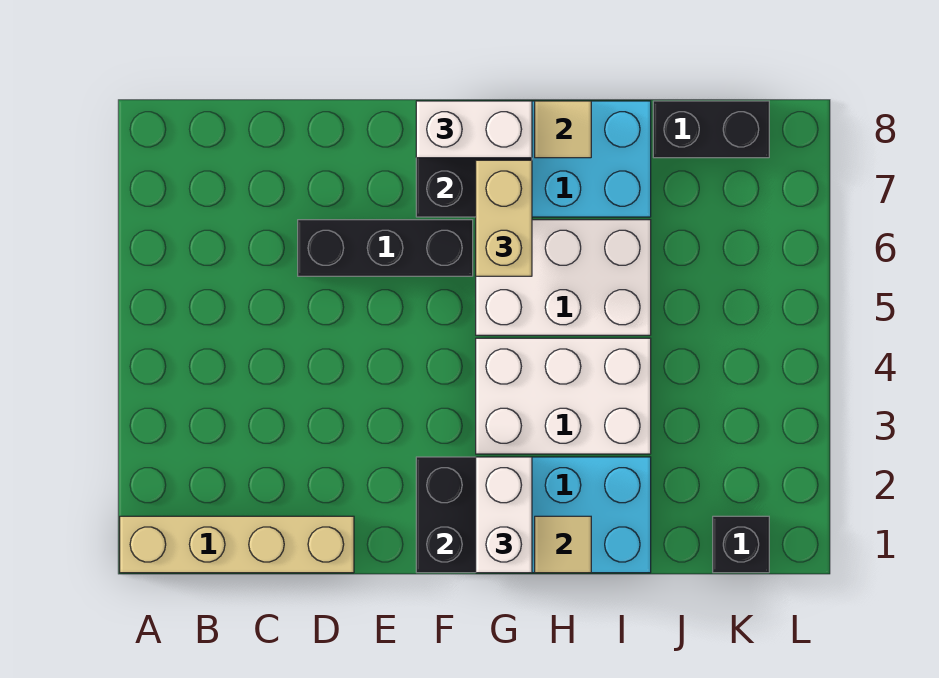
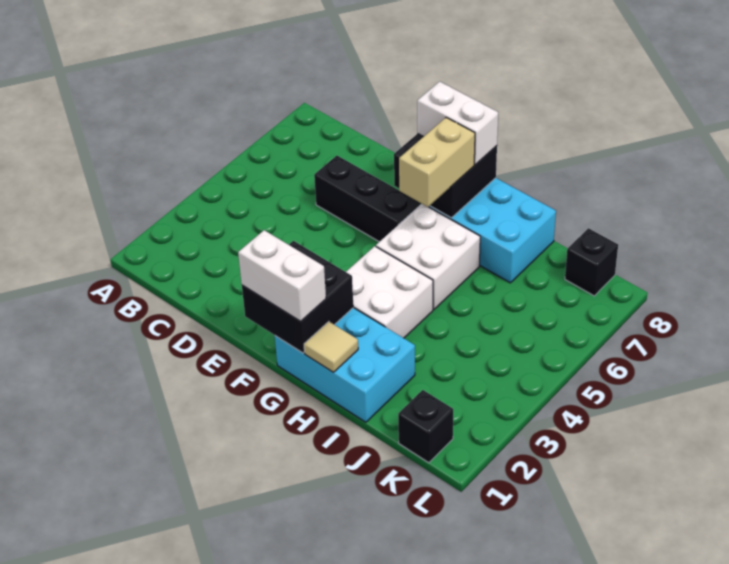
tan 1x4 brick [120,516,354,573] -> none
white 1x2 brick [476,457,532,573] -> white 1x2 brick turned to [238,230,326,321]
white 2x3 brick [476,338,651,454] -> white 2x2 brick [346,246,433,338]
white 2x3 brick [476,220,651,335] -> white 2x2 brick [376,204,480,309]
tan 1x1 tile [535,101,591,158] -> none
black 1x2 brick [653,101,769,158] -> black 1x1 brick [565,228,618,296]

